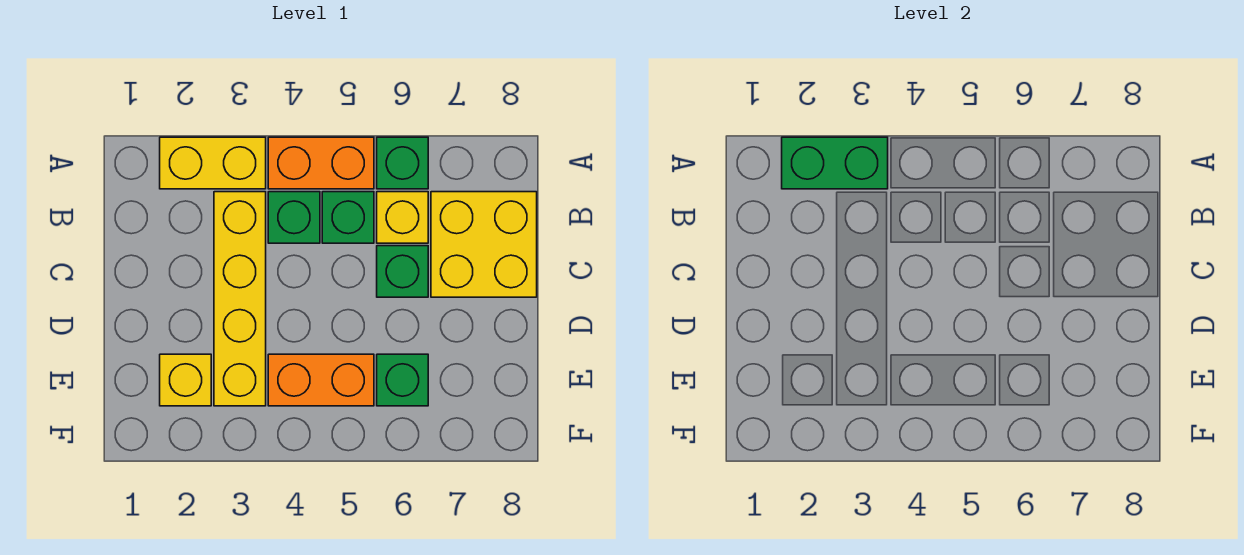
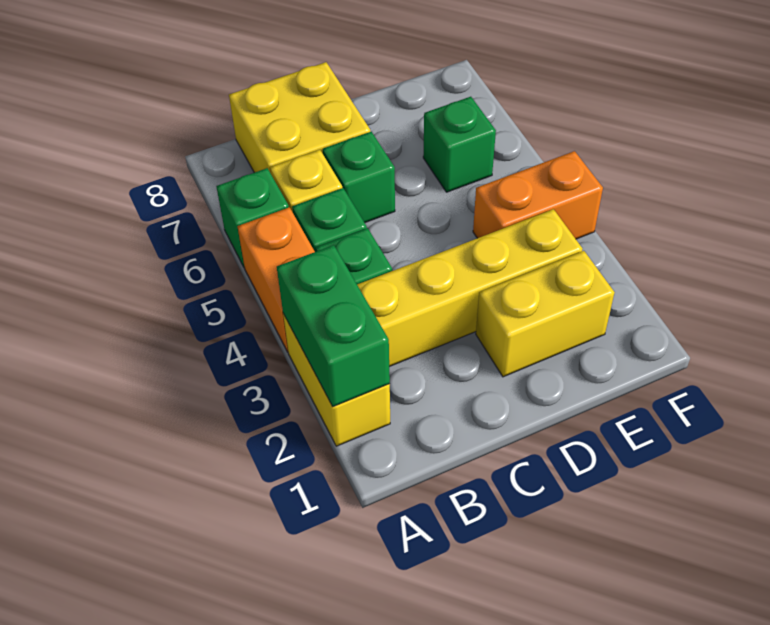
yellow 1x1 brick [160,354,211,406] -> yellow 1x2 brick [476,251,615,377]
orange 1x2 brick [268,354,374,406] -> orange 1x2 brick turned to [473,151,603,239]

